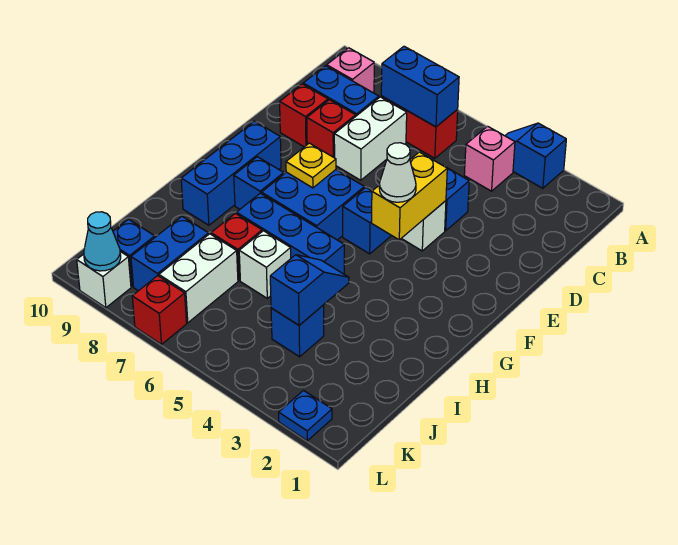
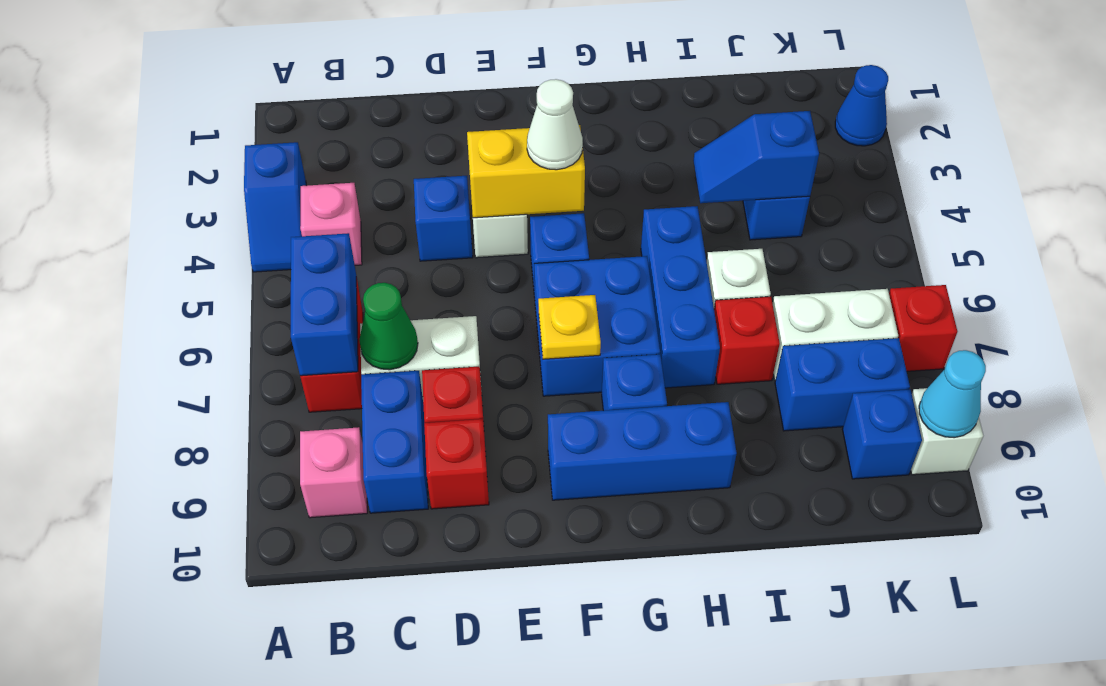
none -> green 1x1 cone [359,283,418,370]
blue 1x1 plate [279,391,332,441] -> blue 1x1 cone [835,65,888,146]

